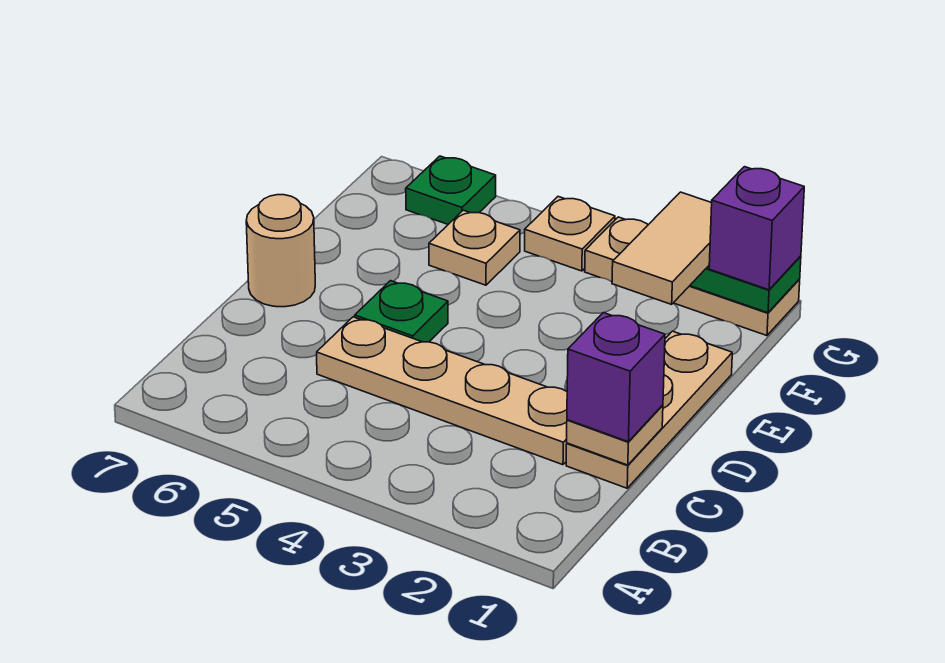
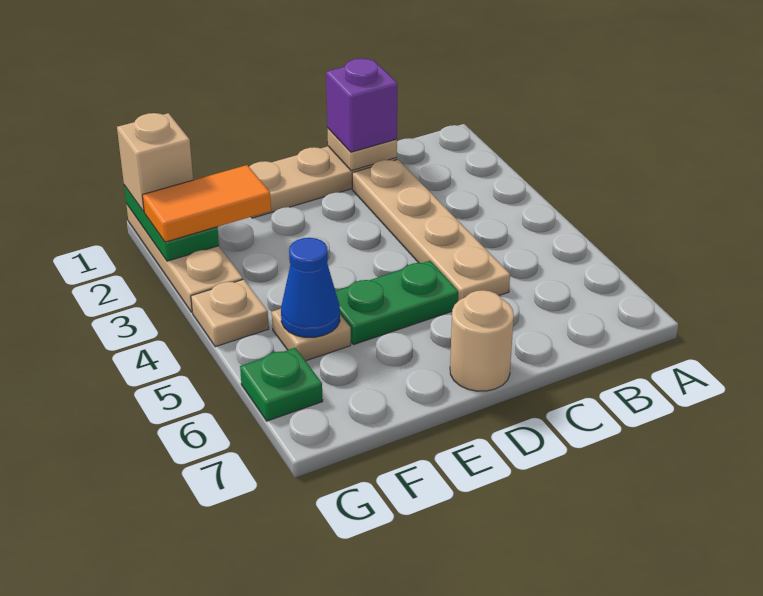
green 1x1 plate [355,281,448,342] -> green 1x2 plate [336,261,458,345]
tan 1x2 tile [612,192,712,304] -> orange 1x2 tile [142,165,271,242]
none -> blue 1x1 cone [281,238,340,337]
purple 1x1 brick [709,167,804,290] -> tan 1x1 brick [117,113,193,212]

